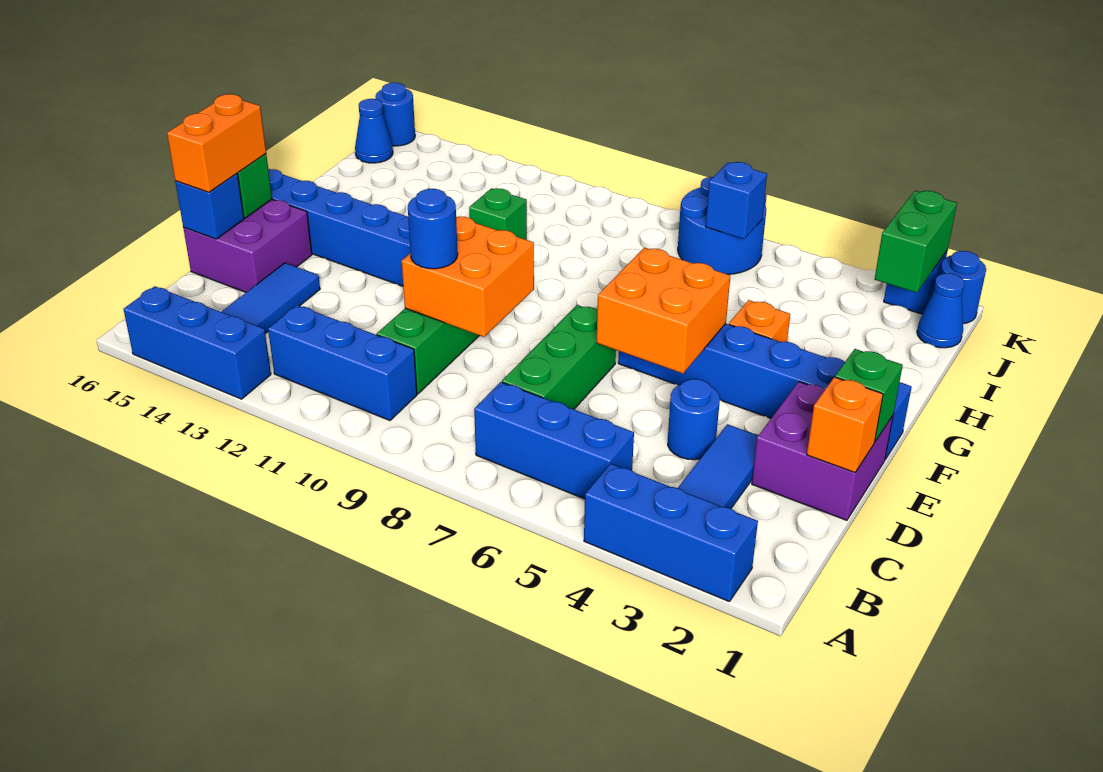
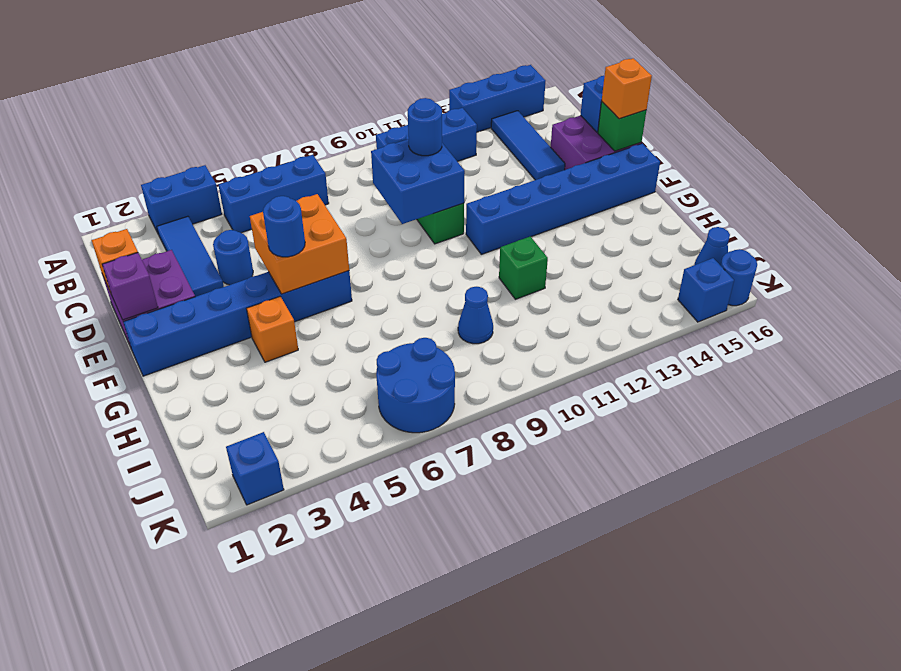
blue 1x3 brick [584,464,758,602] -> blue 1x2 brick [141,165,222,235]
green 1x3 brick [502,305,616,409] -> none
orange 2x2 brick [402,217,534,337] -> blue 2x2 brick [371,139,465,224]
orange 1x2 brick [167,94,266,192] -> orange 1x1 brick [602,58,652,119]
green 1x1 brick [835,349,903,442] -> purple 1x1 brick [102,253,158,320]
blue 1x1 cone [917,273,964,348] -> blue 1x1 cone moved to [458,287,493,344]
green 1x2 brick [875,191,957,293] -> none
blue 1x1 brick [706,162,767,239] -> blue 1x1 brick moved to [678,258,734,322]
blue 1x1 round brick [939,251,986,324] -> blue 1x1 round brick moved to [263,196,305,257]

